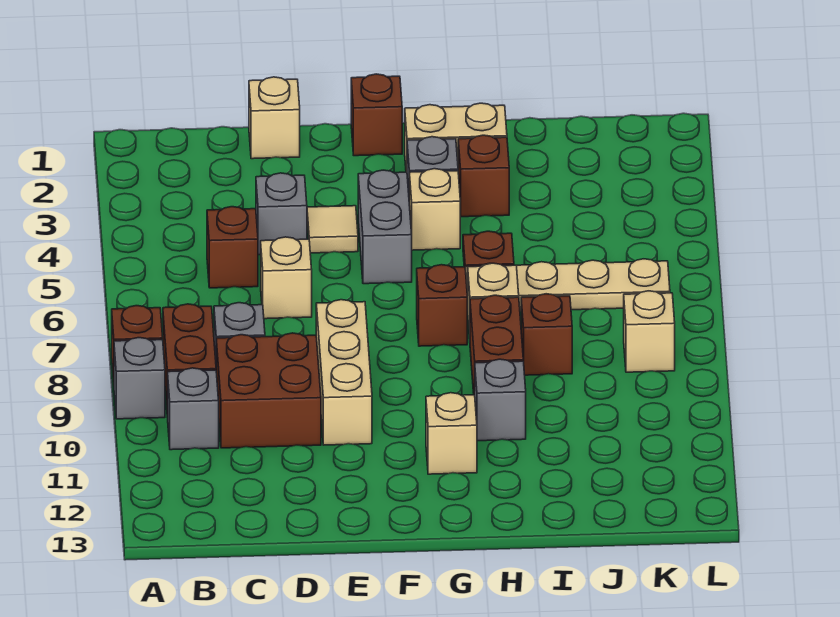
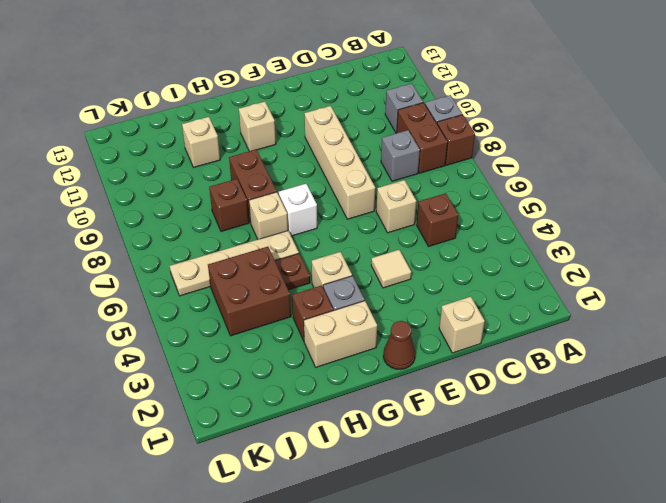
brown 2x2 brick [216,333,321,448] -> brown 2x2 brick moved to [208,247,291,336]
grey 1x1 brick [256,173,307,255] -> none
tan 1x3 brick [316,300,372,445] -> tan 1x4 brick [304,106,375,219]
brown 1x1 brick [351,74,402,156] -> brown 1x1 cone [383,321,415,369]
grey 1x2 brick [358,170,412,284] -> none
brown 1x1 brick [417,265,467,346] -> white 1x1 brick [278,184,317,236]
grey 1x1 brick [475,359,526,441] -> none
tan 1x1 brick [624,291,675,372] -> tan 1x1 brick moved to [182,117,220,167]

